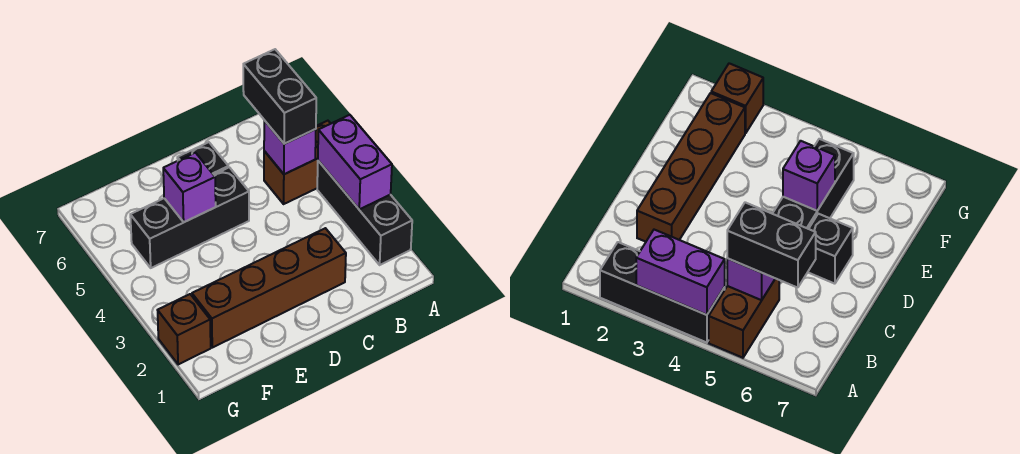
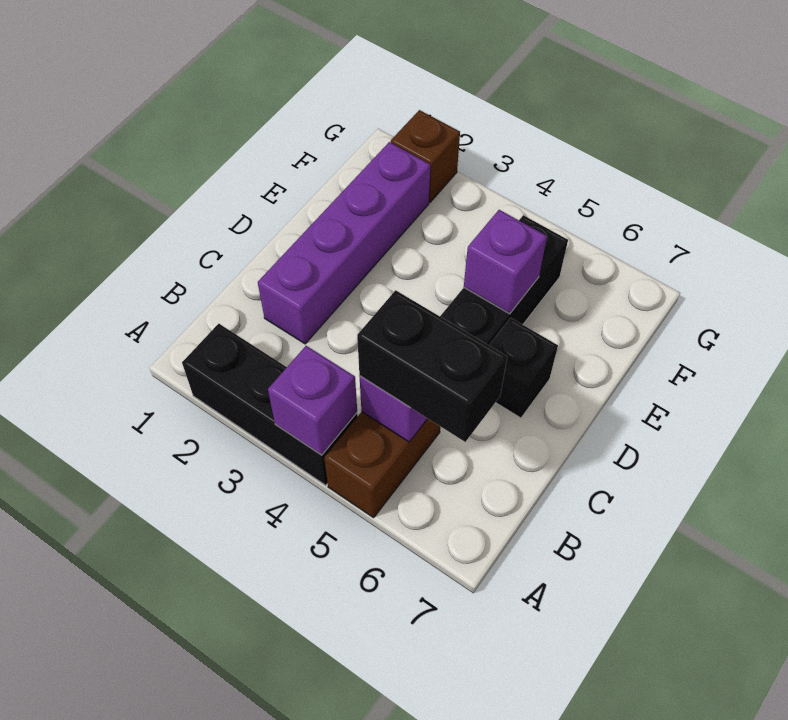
purple 1x2 brick [318,115,392,209] -> purple 1x1 brick [268,346,357,455]
brown 1x4 brick [192,228,346,348] -> purple 1x4 brick [258,142,430,344]

